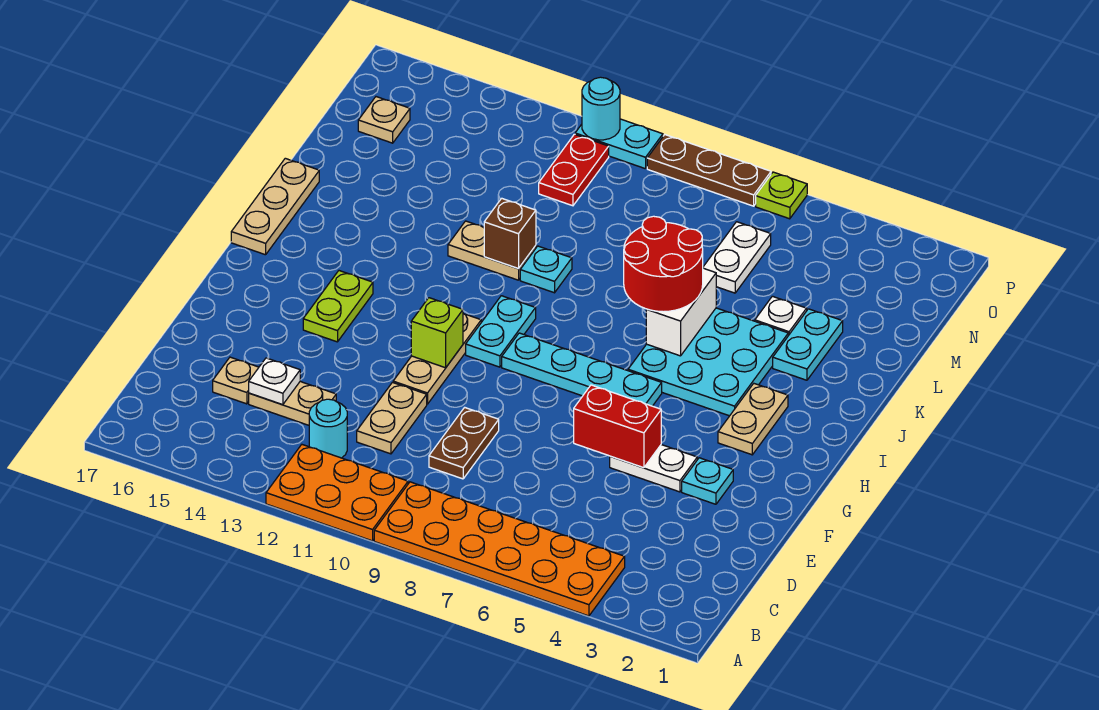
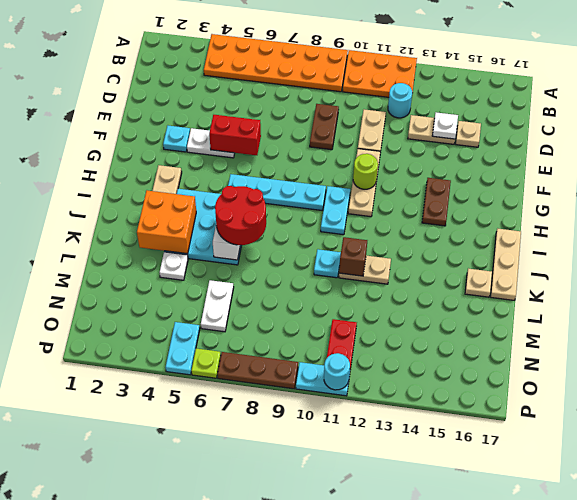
lime 1x1 brick [411,298,463,368] -> lime 1x1 round brick [353,154,378,189]
lime 1x2 plate [303,271,373,342] -> brown 1x2 plate [422,178,451,226]
none -> orange 2x2 brick [137,190,196,254]
cyan 1x2 plate [773,309,843,380] -> cyan 1x2 plate moved to [166,322,200,375]
tan 1x1 plate [358,97,410,143] -> tan 1x1 plate moved to [465,268,492,297]

